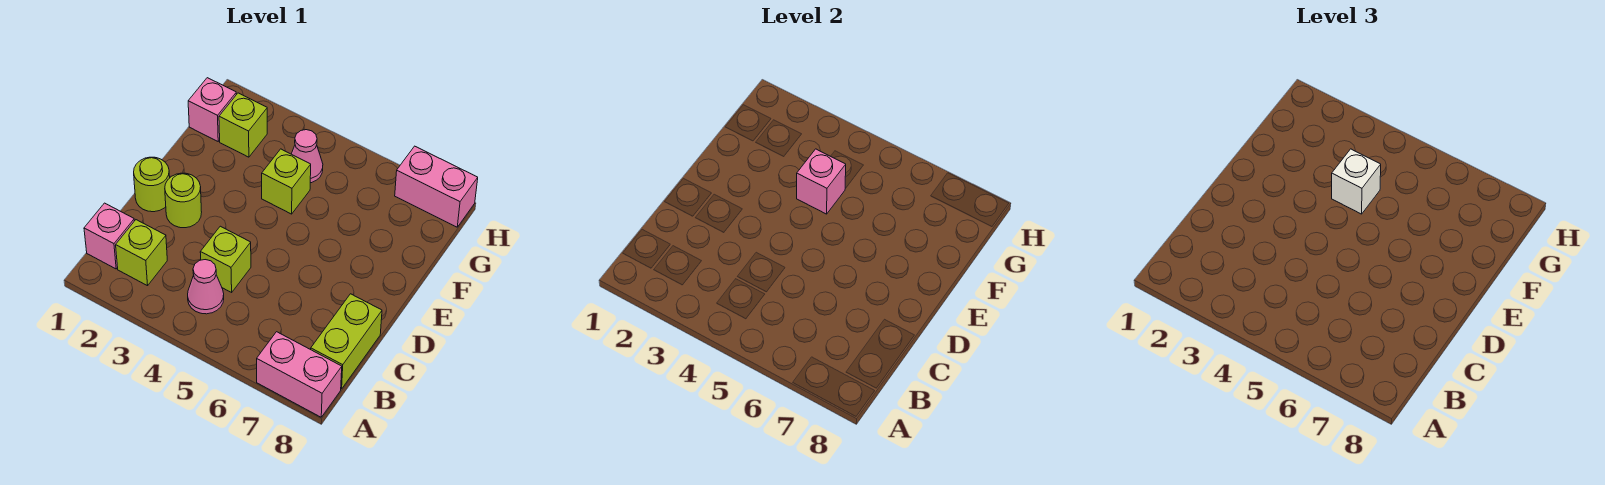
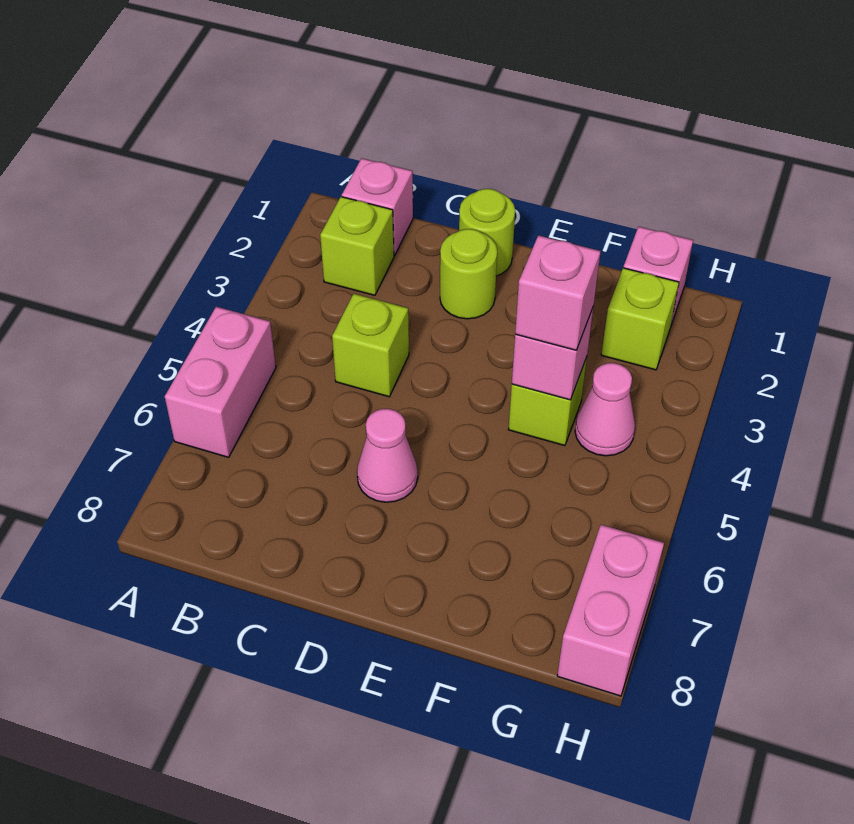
pink 1x2 brick [257,332,342,417] -> pink 1x2 brick moved to [165,307,276,457]
pink 1x1 cone [188,260,224,314] -> pink 1x1 cone moved to [357,409,418,502]
lime 1x2 brick [311,294,382,389] -> none
white 1x1 brick [1332,149,1381,214] -> pink 1x1 brick [515,235,601,350]

